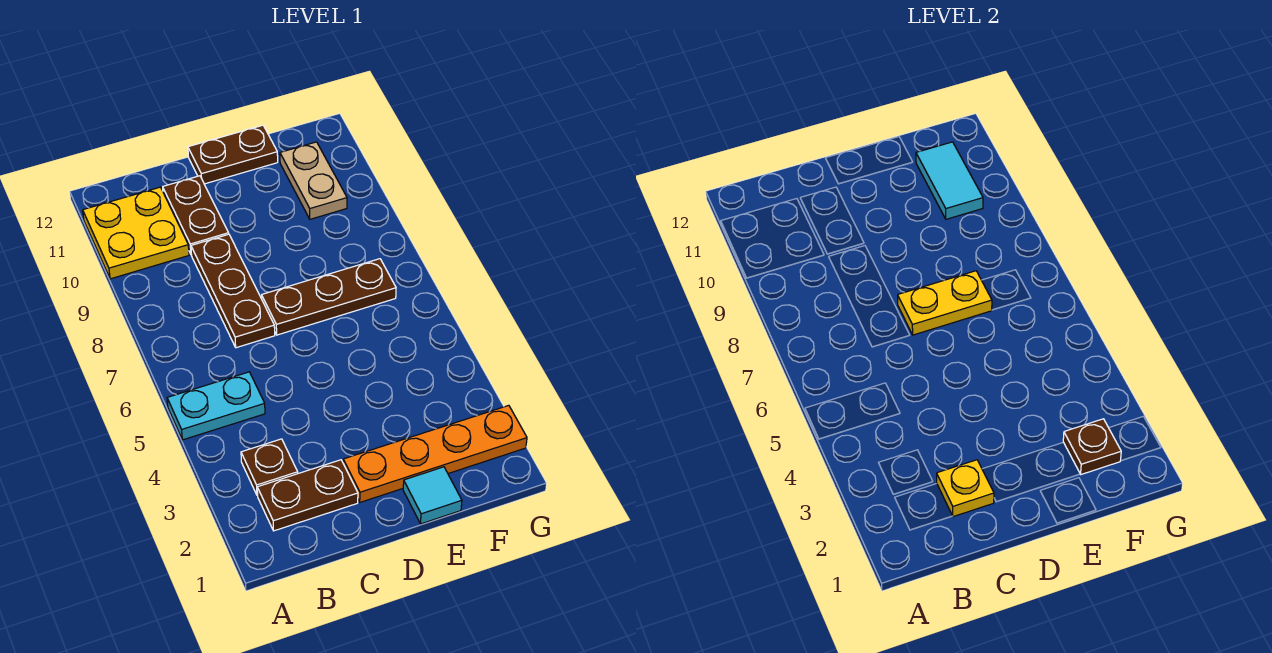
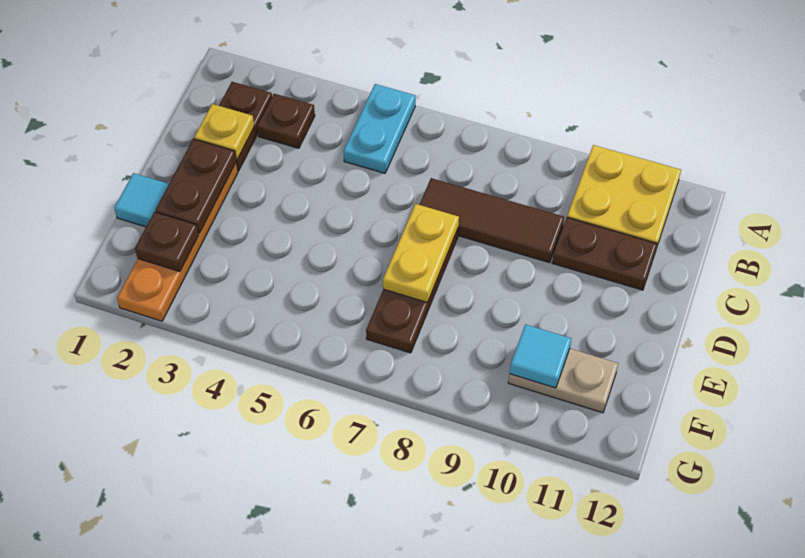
brown 1x3 plate [191,234,275,348] -> brown 1x3 tile [420,178,564,263]
brown 1x2 plate [188,125,278,184] -> brown 1x2 plate moved to [155,139,236,233]
cyan 1x2 tile [916,142,983,219] -> cyan 1x1 tile [510,324,571,388]

